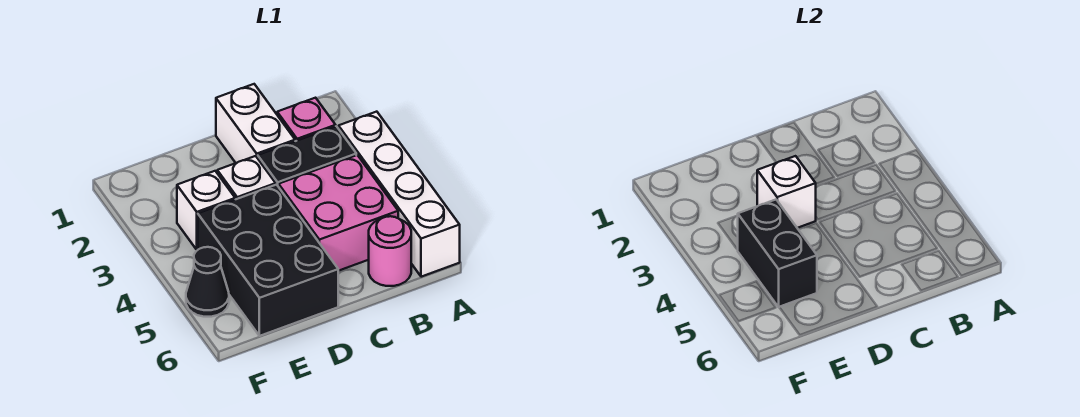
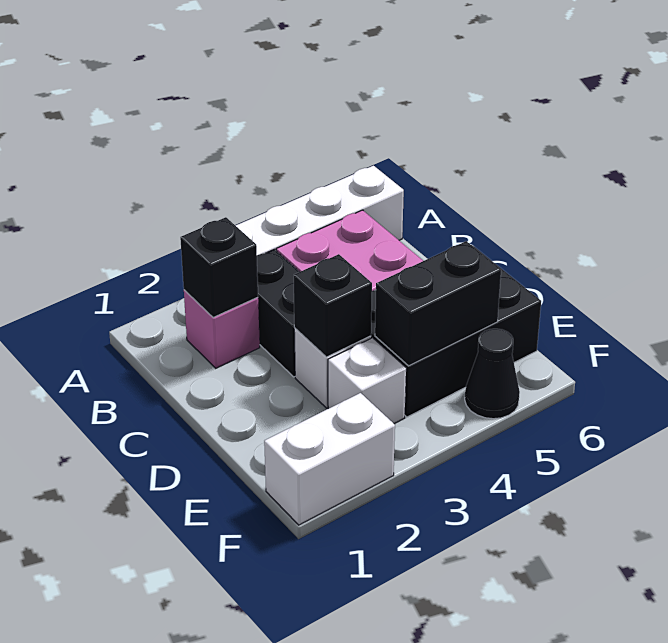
none -> black 1x1 brick [180,217,258,317]
pink 1x1 round brick [369,216,411,286] -> none
white 1x2 brick [216,84,295,163] -> white 1x2 brick moved to [264,393,395,525]
white 1x1 brick [757,156,816,228] -> black 1x1 brick [294,254,372,357]

